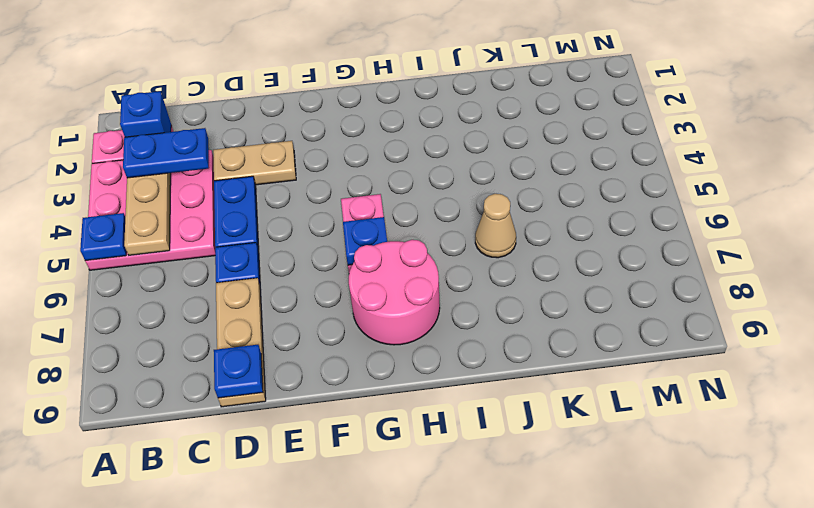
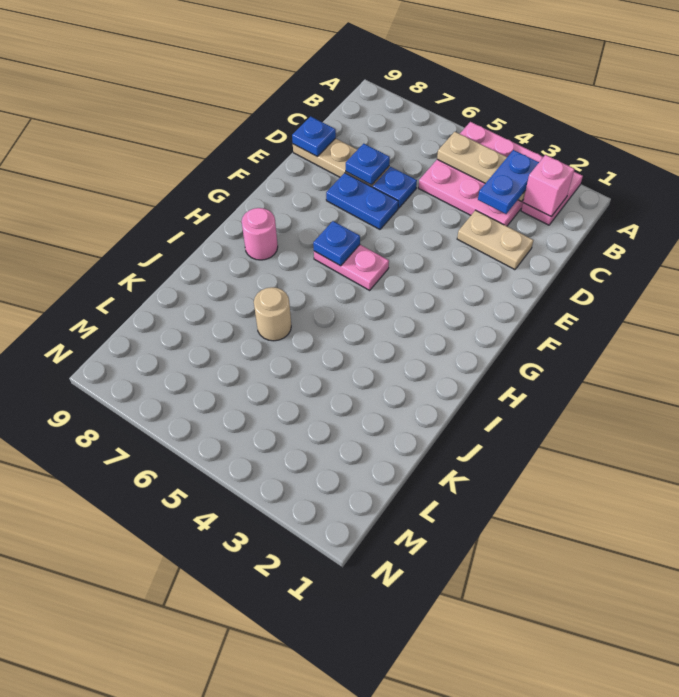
blue 1x1 plate [80,213,127,261] -> blue 1x1 plate moved to [346,144,390,185]
blue 1x1 brick [120,91,171,137] -> pink 1x1 brick [523,155,574,216]
tan 1x2 plate [213,141,296,185] -> tan 1x2 plate turned to [457,210,533,270]
blue 1x2 plate [214,176,259,250] -> blue 1x2 plate moved to [326,173,398,229]
pink 2x2 round brick [349,240,440,345] -> pink 1x1 round brick [242,208,278,260]
tan 1x1 cone [475,194,516,258] -> tan 1x1 round brick [254,287,291,341]

